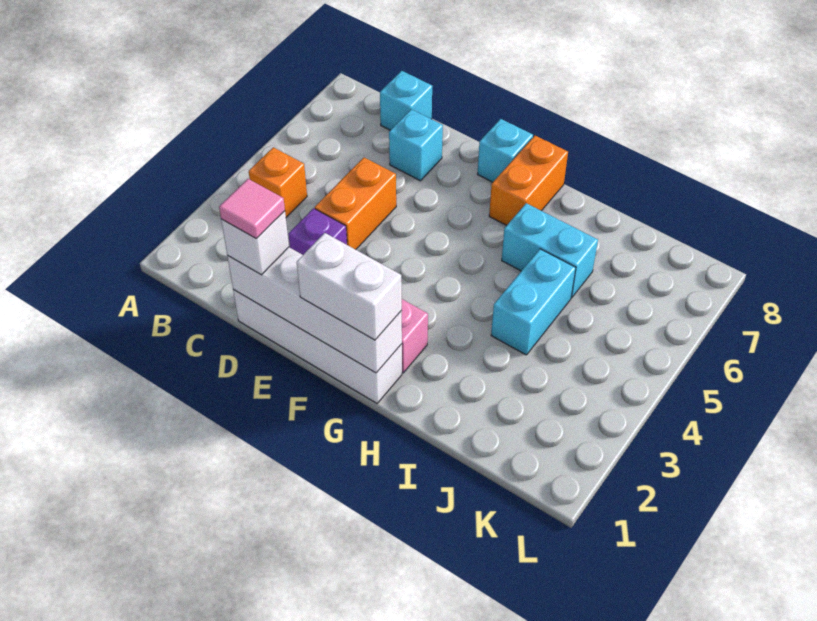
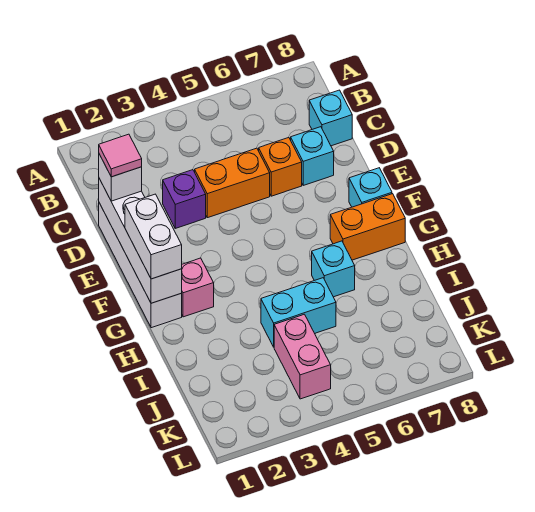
orange 1x1 brick [249,147,307,217] -> orange 1x1 brick moved to [259,138,302,196]
cyan 1x2 brick [502,203,598,298] -> cyan 1x1 brick [312,241,355,297]
none -> pink 1x2 brick [274,314,331,399]

